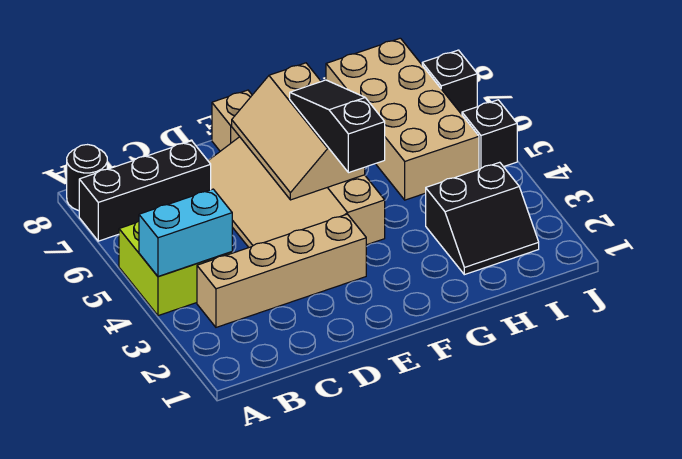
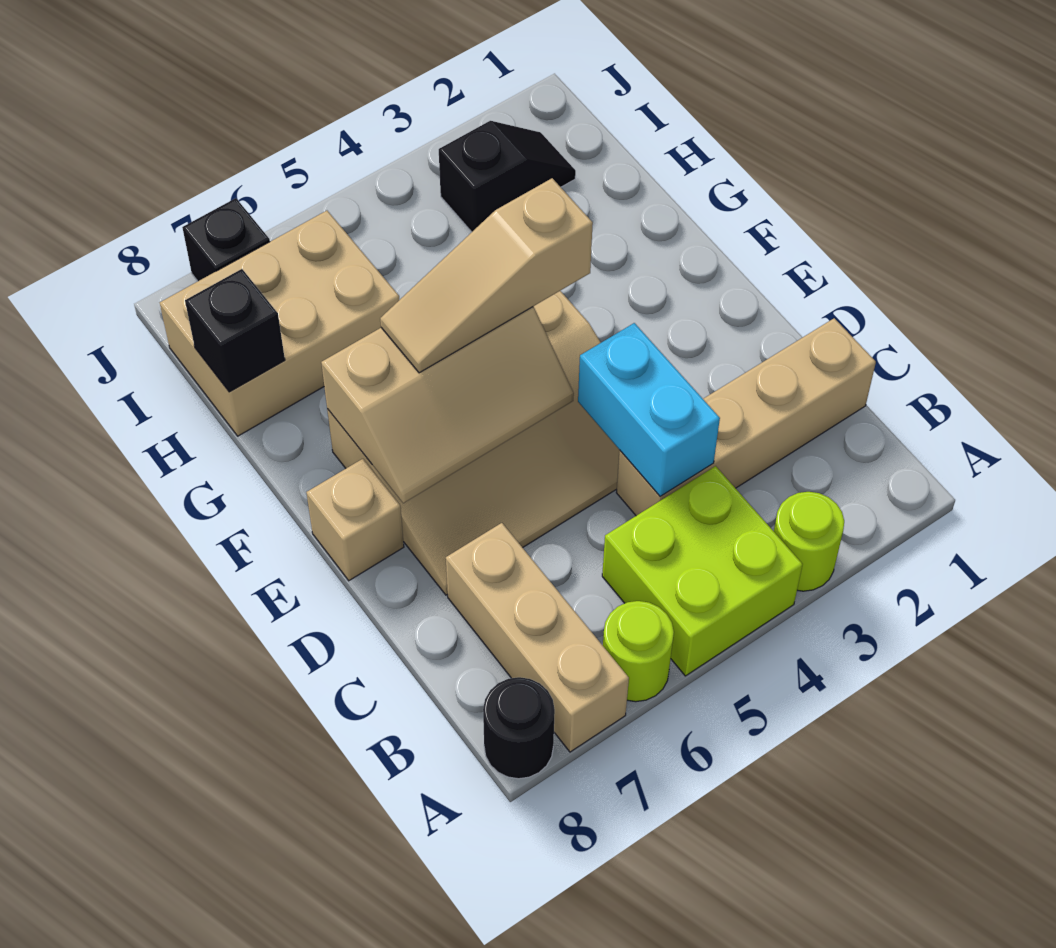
none -> lime 1x1 round brick [774,492,844,591]
cyan 1x2 brick [139,189,232,276] -> cyan 1x2 brick moved to [578,323,720,496]
none -> lime 1x1 round brick [603,601,674,702]
black 1x3 brick [79,141,211,241] -> tan 1x3 brick [446,523,629,752]
tan 1x4 brick [197,214,366,327] -> tan 1x4 brick turned to [616,318,876,516]
black 1x3 slope [290,80,385,173] -> tan 1x3 slope [380,178,593,373]
black 2x2 slope [426,162,539,275] -> black 1x2 slope [439,121,576,232]
tan 2x4 brick [326,38,479,200] -> tan 2x3 brick [160,211,399,436]
black 1x1 brick [462,100,517,169] -> black 1x1 brick moved to [185,269,285,392]

